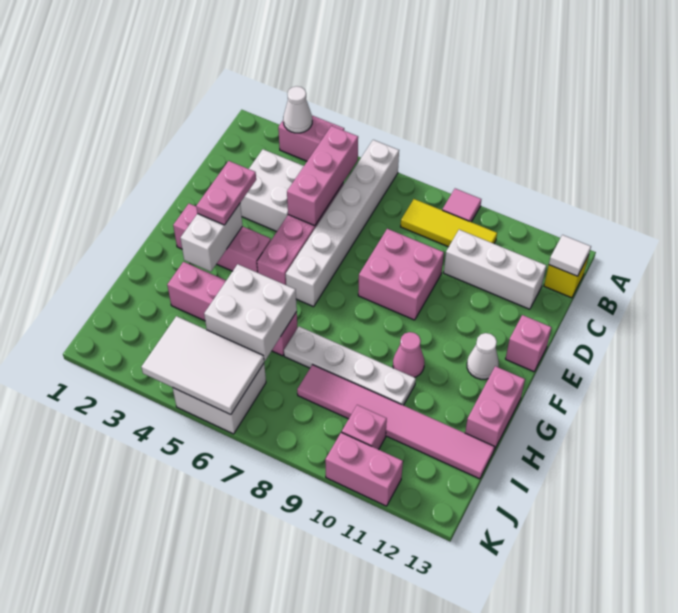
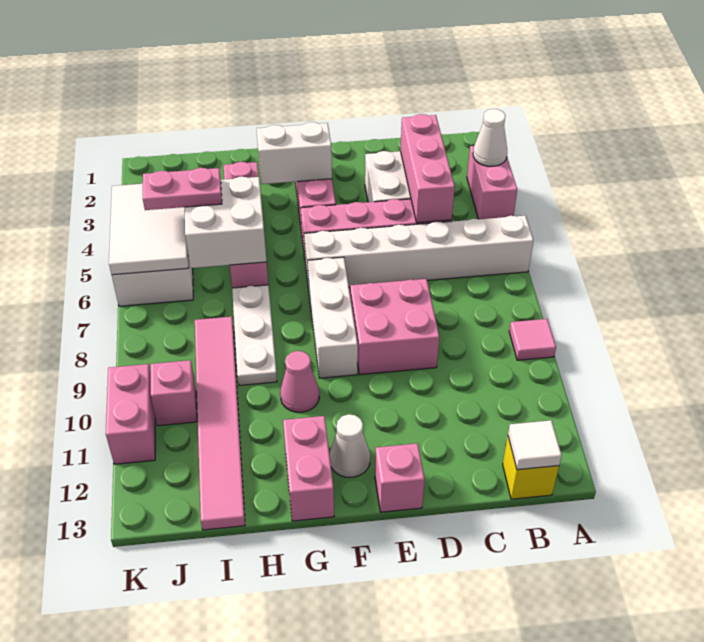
pink 1x3 brick [287,126,358,226] -> pink 1x3 brick turned to [401,114,455,223]
yellow 1x3 tile [401,199,497,247] -> none
white 1x3 brick [444,230,546,309] -> white 1x3 brick moved to [307,257,358,378]
pink 1x2 plate [196,161,256,225] -> pink 1x2 plate moved to [143,168,222,210]
pink 1x2 brick [465,366,525,450] -> pink 1x2 brick turned to [283,416,334,521]
white 1x4 plate [284,327,416,405] -> white 1x3 plate [232,285,277,385]

